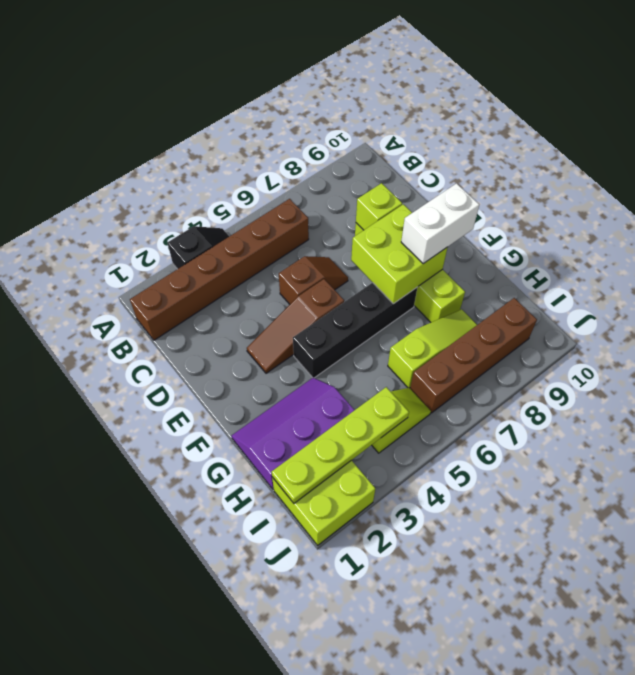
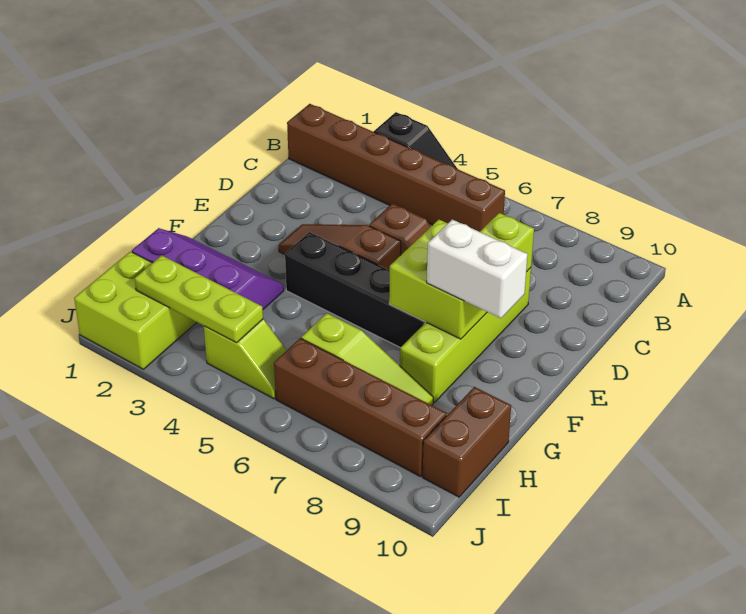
none -> brown 1x2 brick [423,387,511,497]
lime 1x4 plate [272,387,409,503] -> lime 1x3 plate [135,255,263,343]

